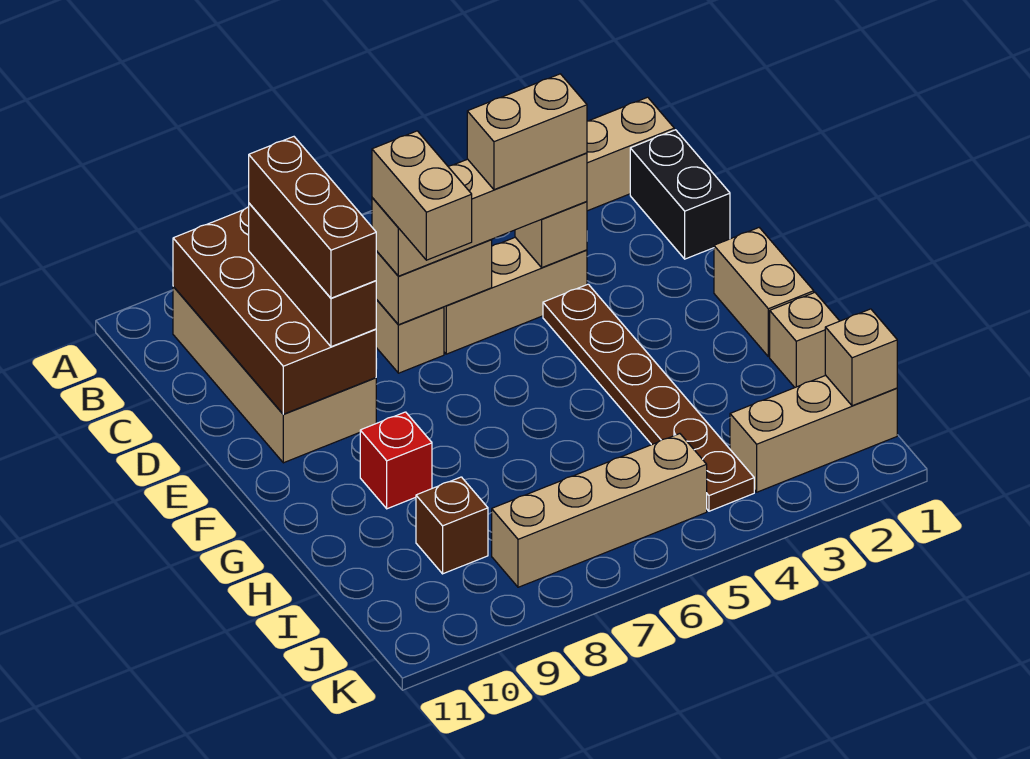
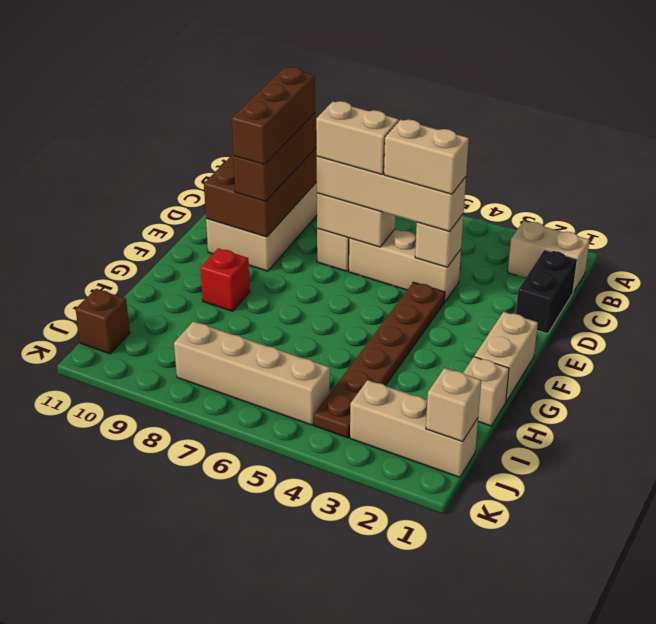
tan 1x2 brick [372,131,472,260] -> tan 1x2 brick turned to [316,101,399,174]
brown 1x1 brick [416,477,488,574] -> brown 1x1 brick moved to [76,289,130,354]

